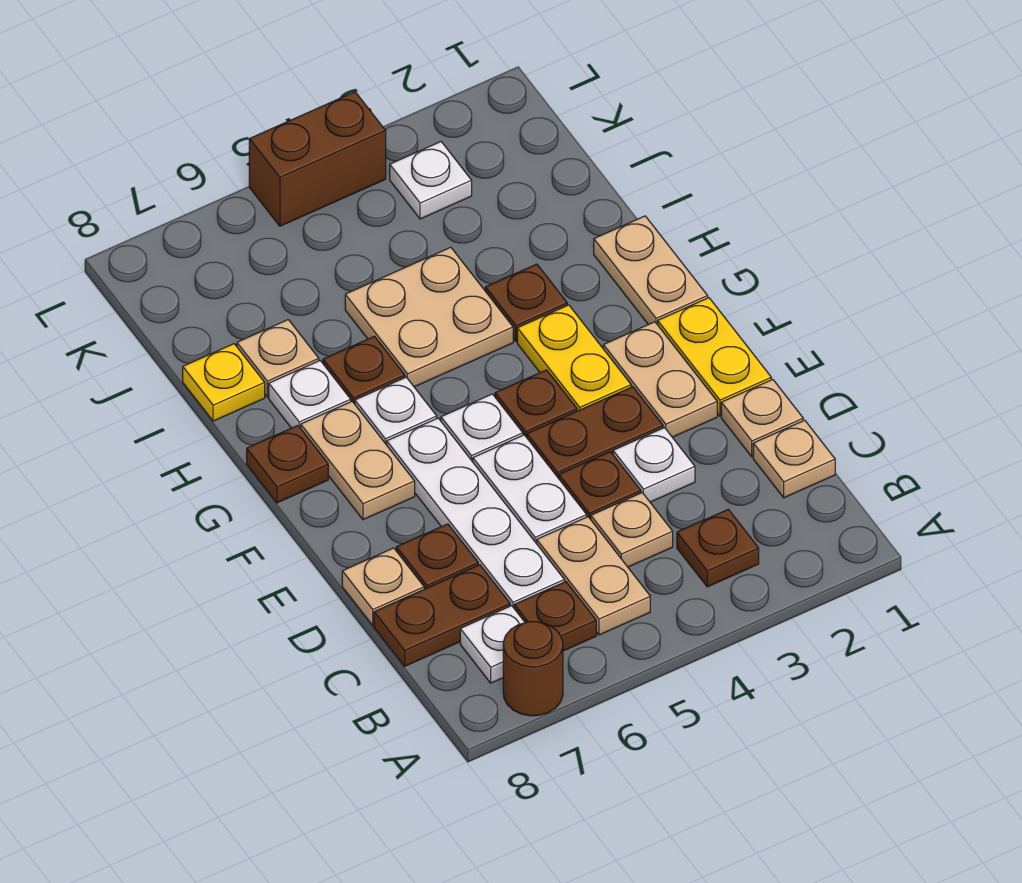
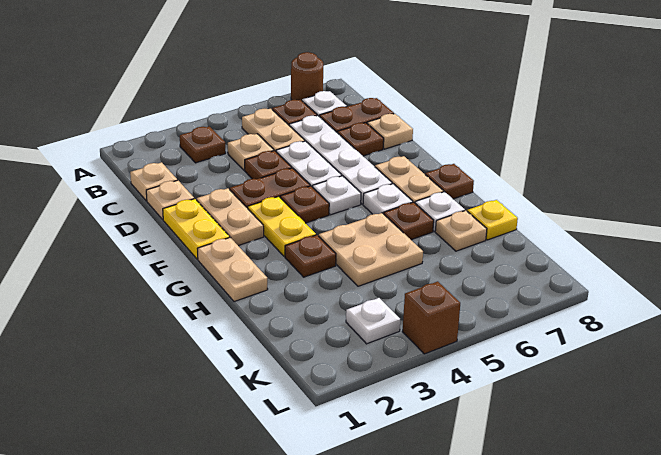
white 1x1 plate [613,428,695,502] -> none
brown 1x2 brick [249,92,386,226] -> brown 1x1 brick [402,281,460,354]

